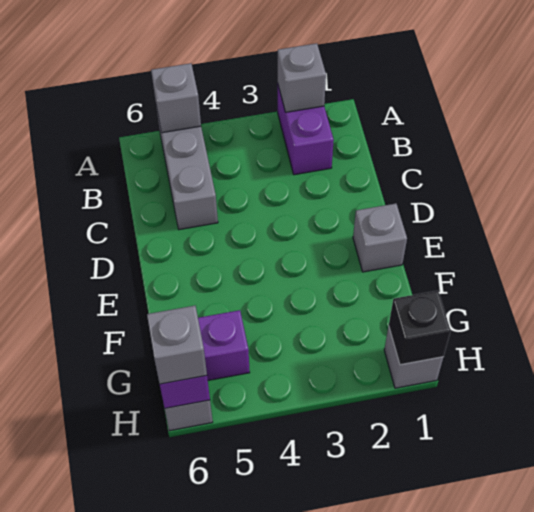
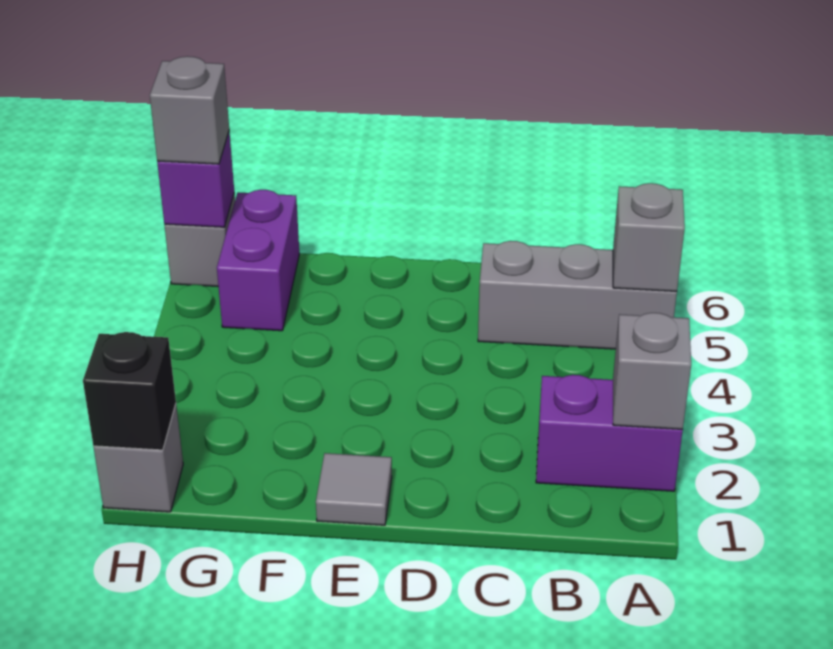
grey 1x1 brick [353,204,407,272] -> grey 1x1 tile [316,453,392,525]

